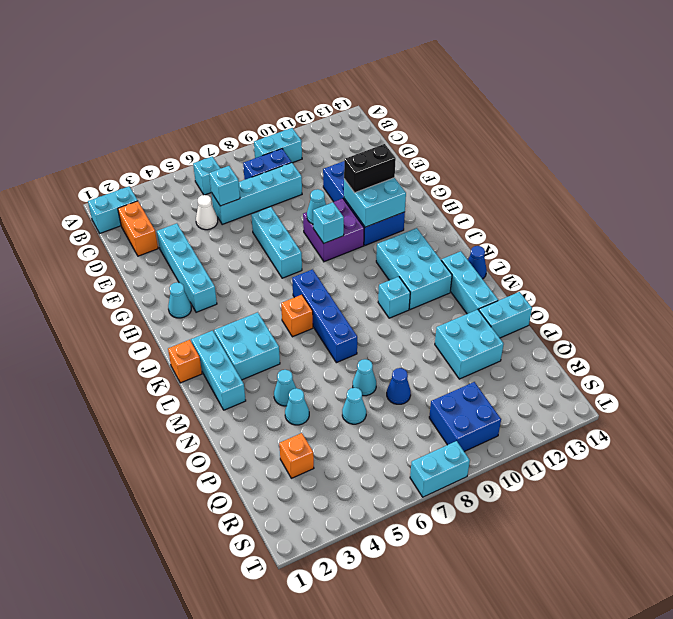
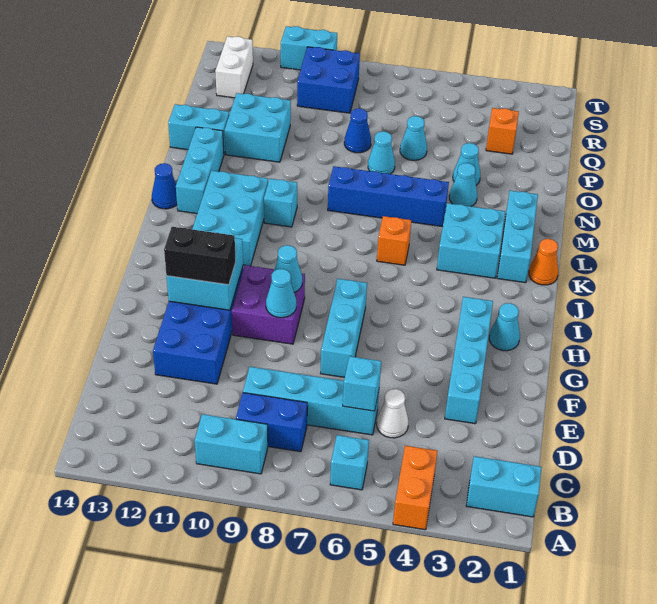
orange 1x2 brick [118,201,158,256] -> orange 1x2 brick moved to [393,446,437,530]
cyan 1x1 brick [313,202,344,243] -> cyan 1x1 cone [274,245,302,292]
blue 1x4 brick [292,269,357,363] -> blue 1x4 brick turned to [328,166,449,227]
orange 1x1 brick [168,340,202,383] -> orange 1x1 cone [529,239,558,285]
none -> white 1x2 brick [215,36,253,98]
cyan 1x2 brick [410,441,470,497] -> cyan 1x2 brick moved to [281,26,337,70]

